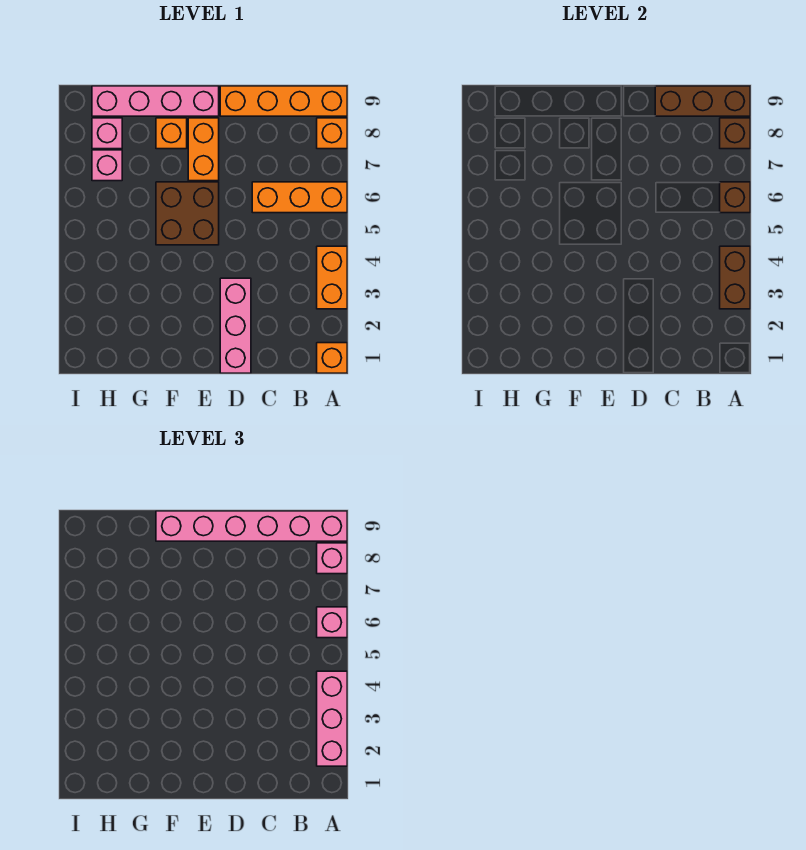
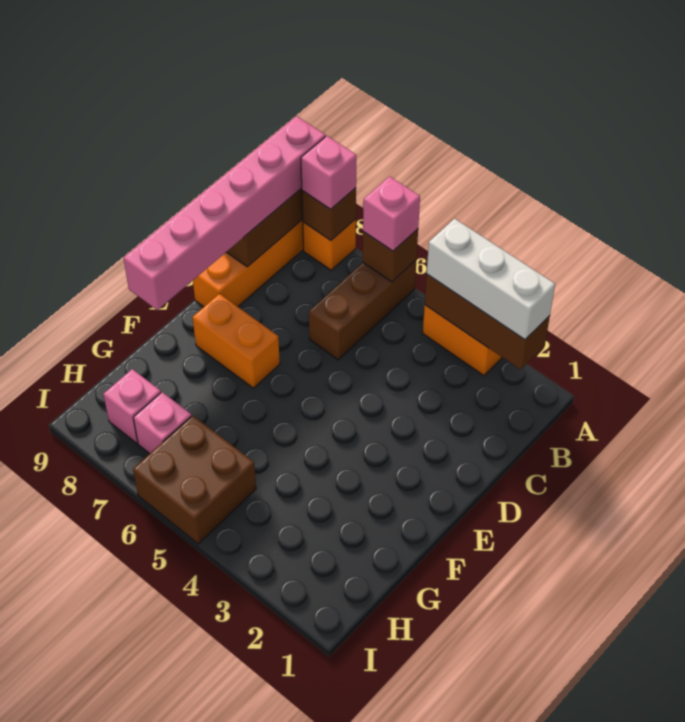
orange 1x1 brick [317,343,347,373] -> none
pink 1x3 brick [317,671,347,766] -> white 1x3 brick [427,219,555,340]
brown 1x2 brick [720,246,750,309] -> brown 1x3 brick [425,275,550,369]
orange 1x3 brick [252,182,347,213] -> brown 1x3 brick [309,260,416,360]
pink 1x3 brick [220,278,251,373] -> none
brown 2x2 brick [156,182,219,245] -> brown 2x2 brick moved to [133,415,256,544]
pink 1x4 brick [92,86,219,116] -> none
orange 1x1 brick [156,118,187,149] -> none

